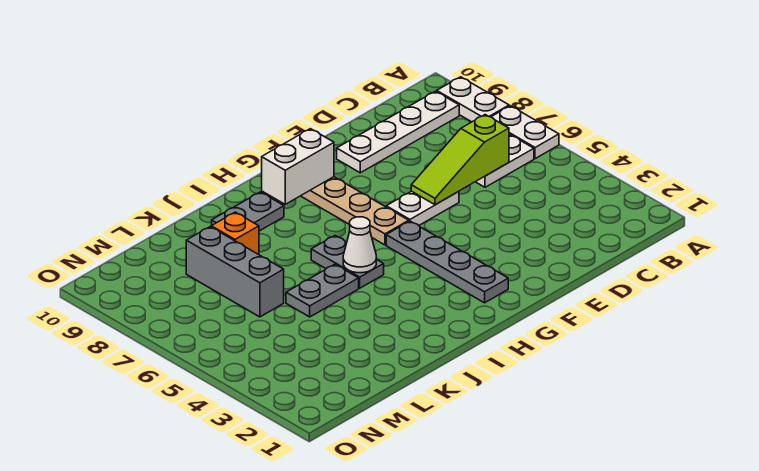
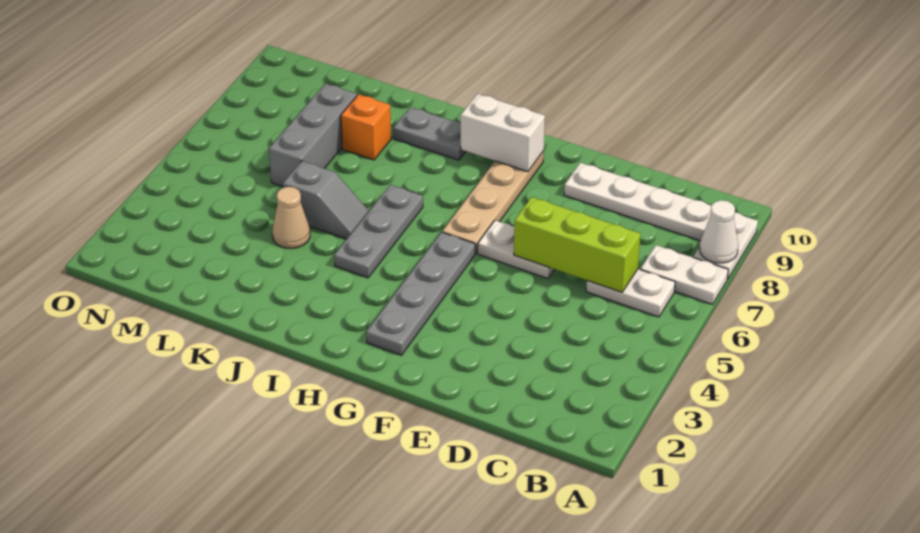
white 1x2 plate [492,106,559,159] -> white 1x2 plate turned to [640,245,728,304]
lime 1x3 slope [411,115,509,205] -> lime 1x3 brick [514,197,641,292]
grey 1x2 plate [311,236,384,288] -> grey 1x3 plate [334,185,423,278]
white 1x1 cone [343,217,376,273] -> white 1x1 cone moved to [700,200,738,263]
grey 1x2 plate [286,264,359,317] -> grey 1x2 slope [283,161,369,239]
none -> tan 1x1 cone [272,187,310,248]

